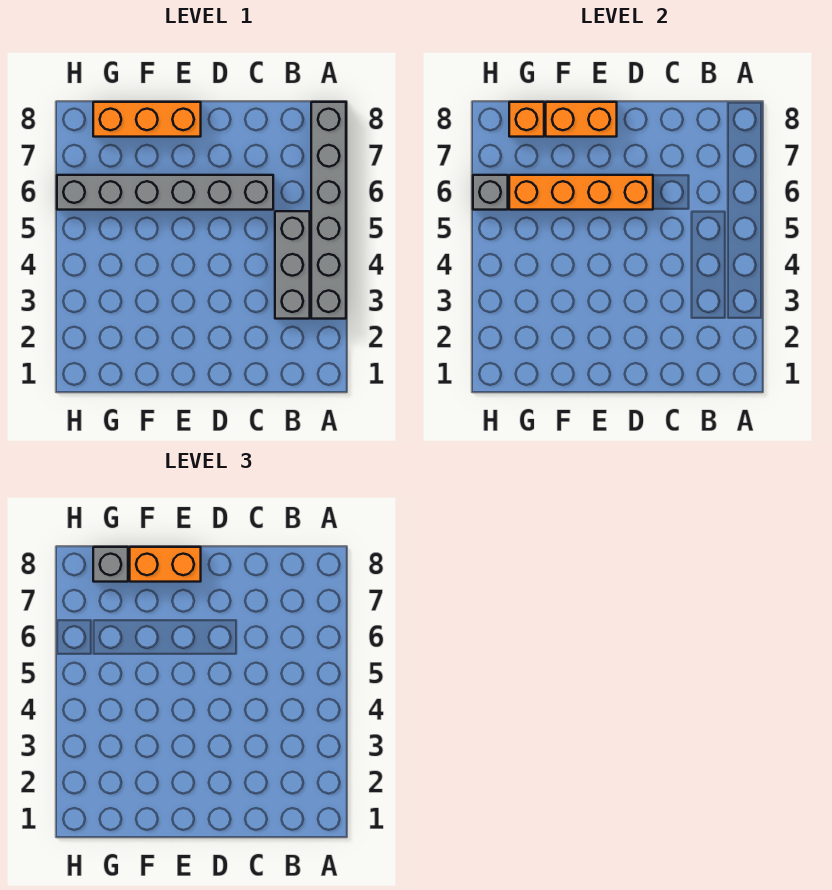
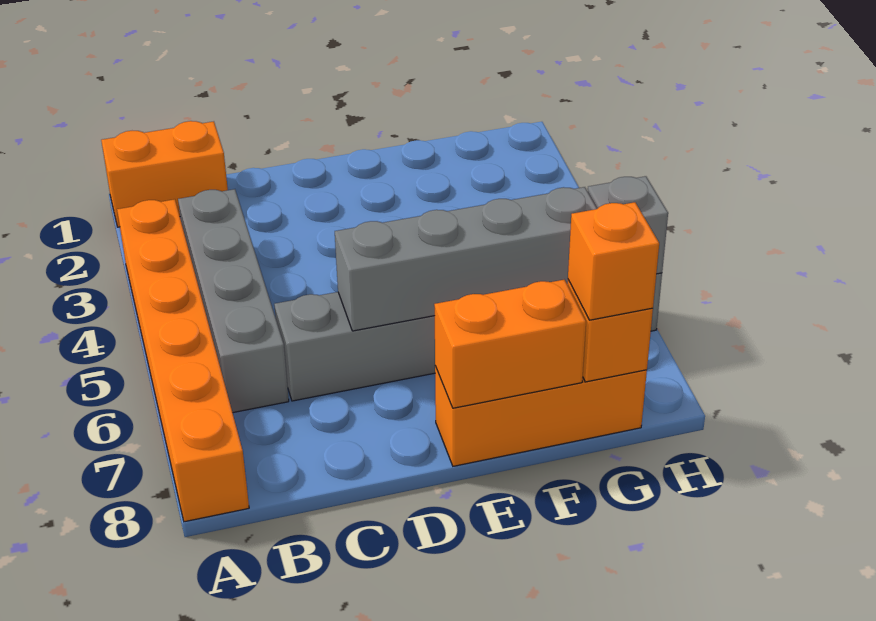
grey 1x6 brick [311,102,346,319] -> orange 1x6 brick [117,199,249,522]
grey 1x3 brick [275,211,310,319] -> grey 1x4 brick [178,189,289,413]
orange 1x4 brick [509,175,653,210] -> grey 1x4 brick [335,187,597,331]
orange 1x2 brick [130,547,201,582] -> orange 1x2 brick moved to [101,121,228,227]
grey 1x1 brick [93,547,128,582] -> orange 1x1 brick [568,202,659,320]

